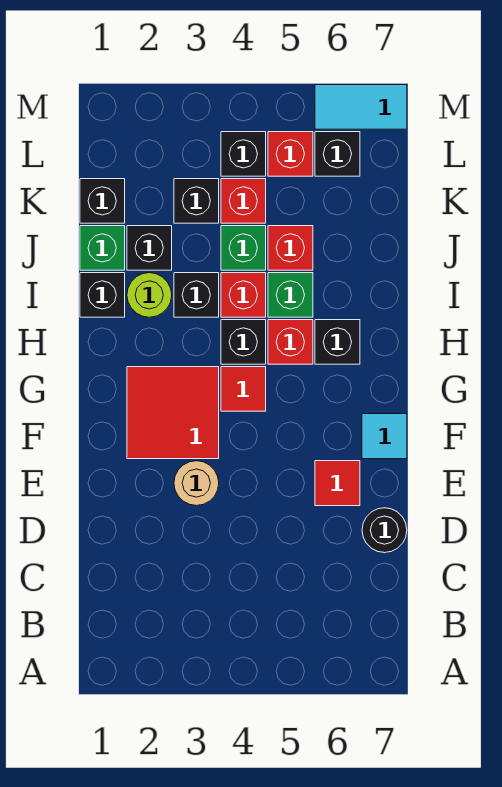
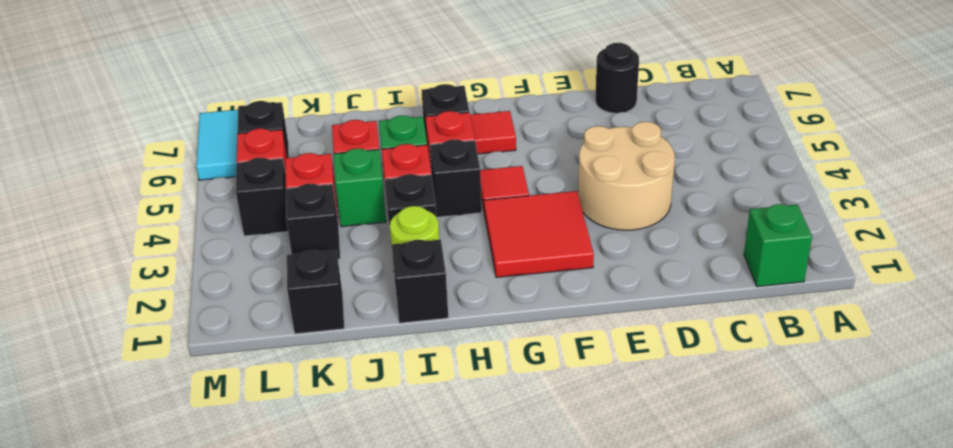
tan 1x1 round brick [174,461,219,506] -> tan 2x2 round brick [578,122,675,230]
red 1x1 tile [315,461,360,506] -> red 1x1 tile moved to [470,111,516,154]
cyan 1x1 tile [362,414,407,459] -> none
green 1x1 brick [80,226,125,270] -> green 1x1 brick moved to [744,204,812,287]
black 1x1 brick [127,226,172,270] -> none

